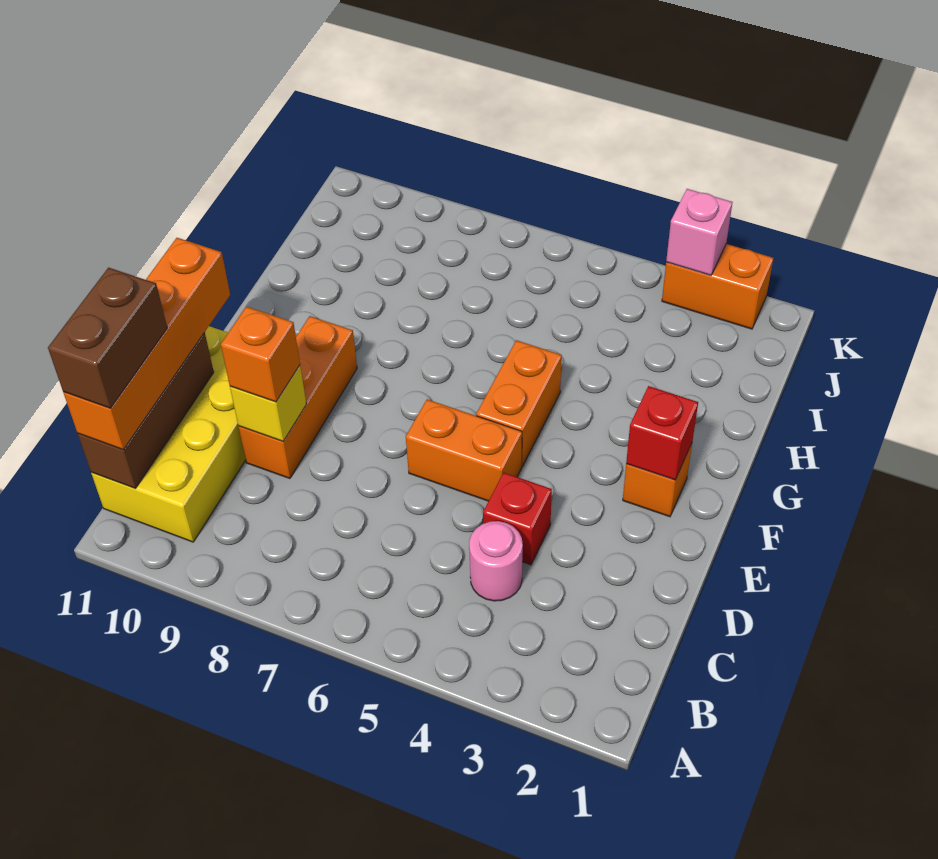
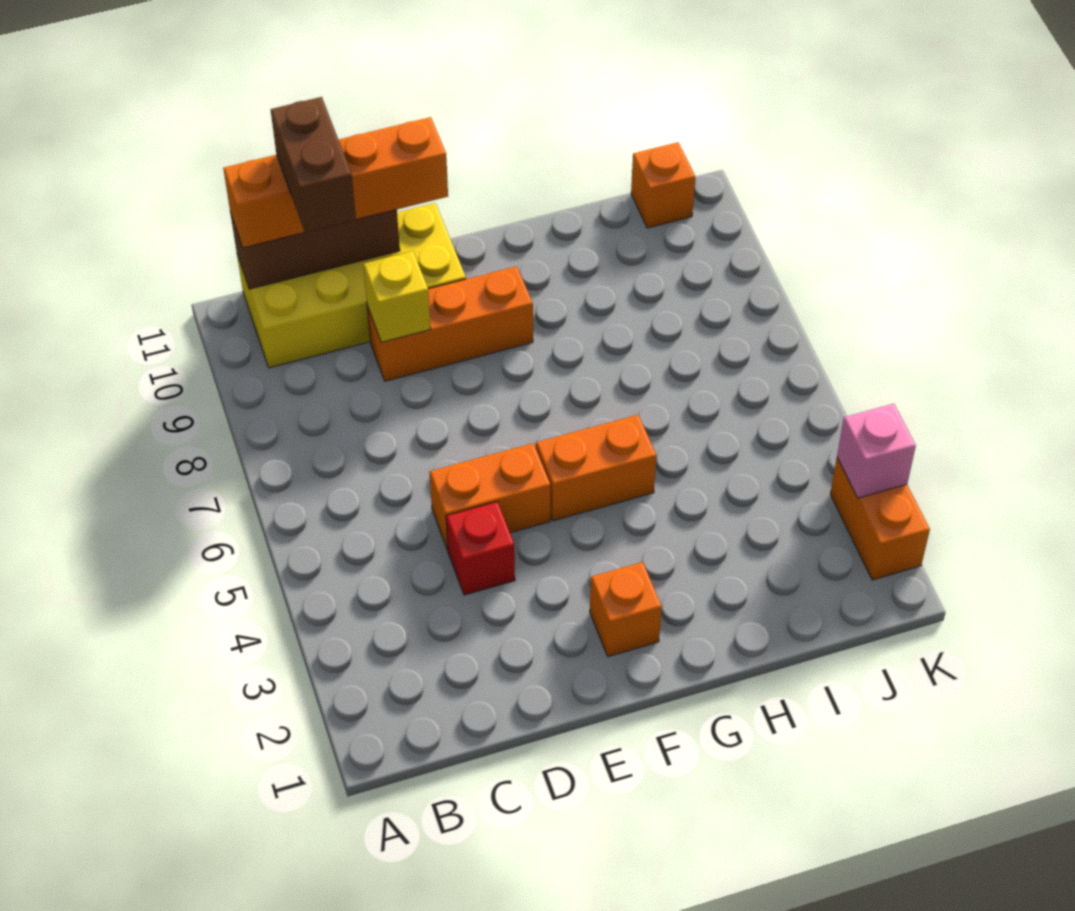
brown 1x2 brick [48,268,167,408] -> brown 1x2 brick turned to [271,97,356,231]
pink 1x1 round brick [469,521,523,601] -> none
orange 1x1 brick [221,307,300,402] -> orange 1x1 brick moved to [631,142,695,228]
orange 1x2 brick [406,400,522,501] -> orange 1x2 brick turned to [429,443,550,550]
red 1x1 brick [626,386,698,480] -> none

